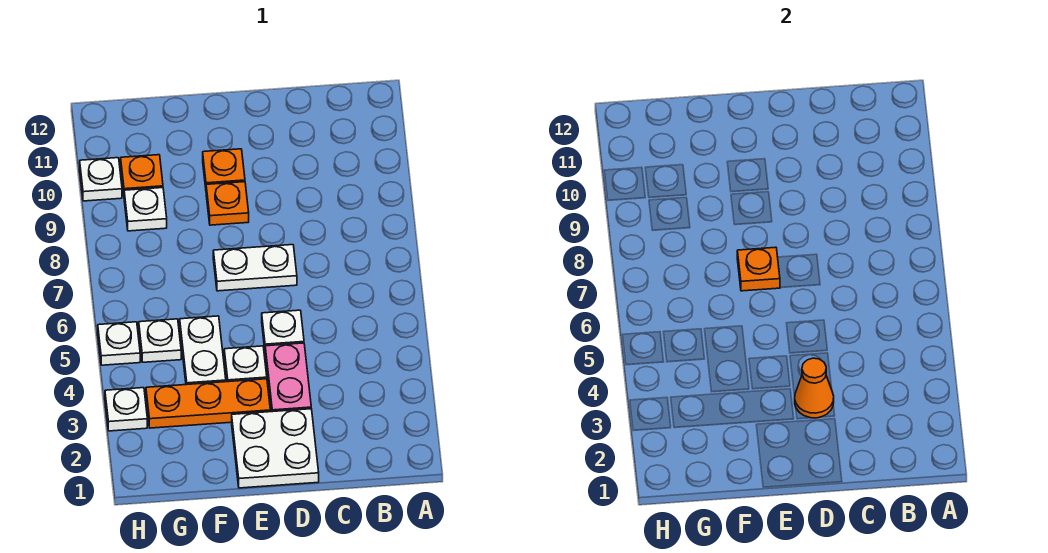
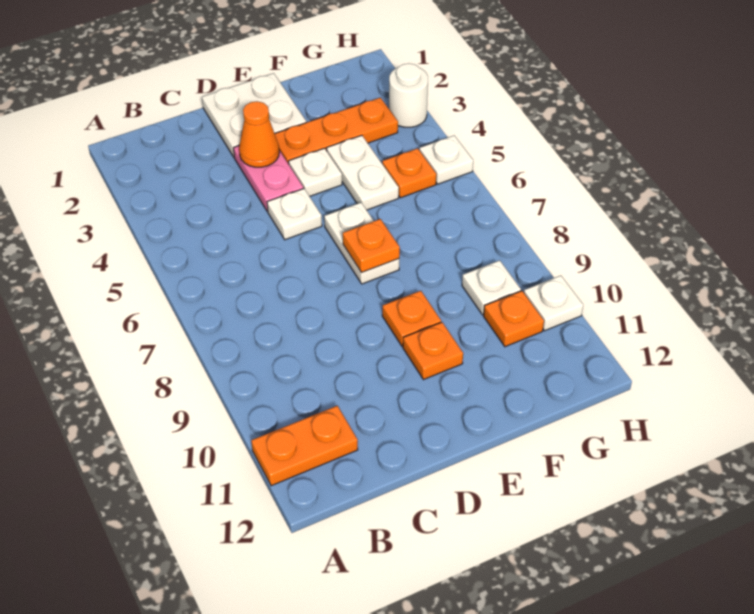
none -> orange 1x2 plate [251,406,358,486]
white 1x2 plate [213,245,297,291] -> white 1x2 plate turned to [324,203,399,284]
white 1x1 plate [139,319,181,362] -> orange 1x1 plate [382,148,436,198]
white 1x1 plate [105,388,147,431] -> white 1x1 round brick [389,63,428,127]

